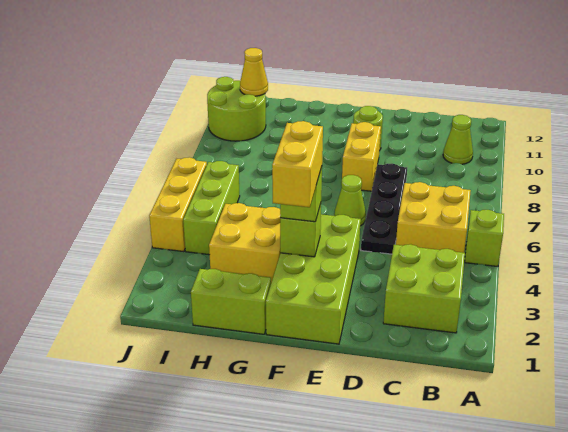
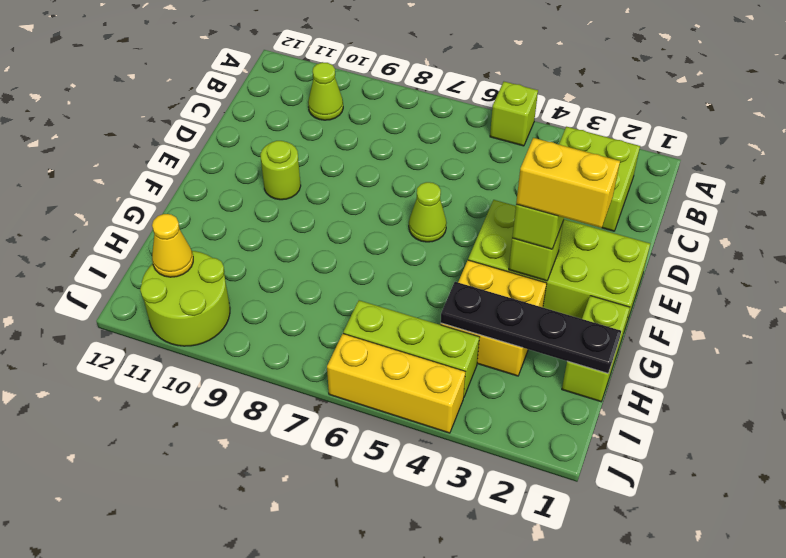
yellow 2x2 brick [396,182,471,253] -> none
black 1x4 plate [361,164,407,254] -> black 1x4 plate moved to [441,282,621,373]
yellow 1x2 brick [342,122,381,191] -> none

